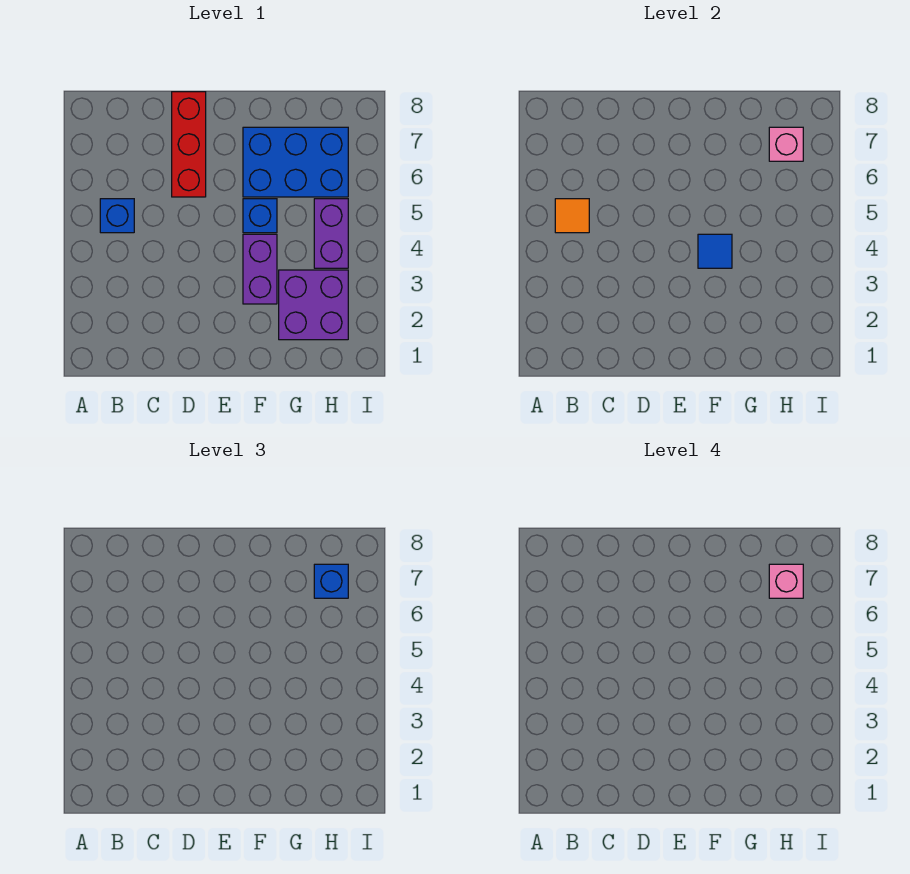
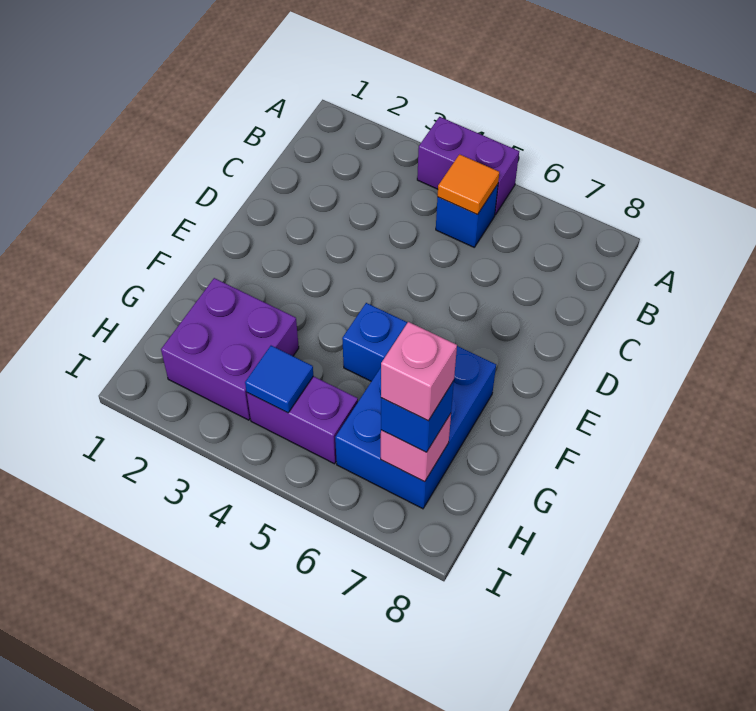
red 1x3 brick [172,92,206,197] -> none
purple 1x2 brick [243,234,277,304] -> purple 1x2 brick moved to [417,117,519,215]
blue 1x1 tile [698,234,732,268] -> blue 1x1 tile moved to [245,346,313,413]

